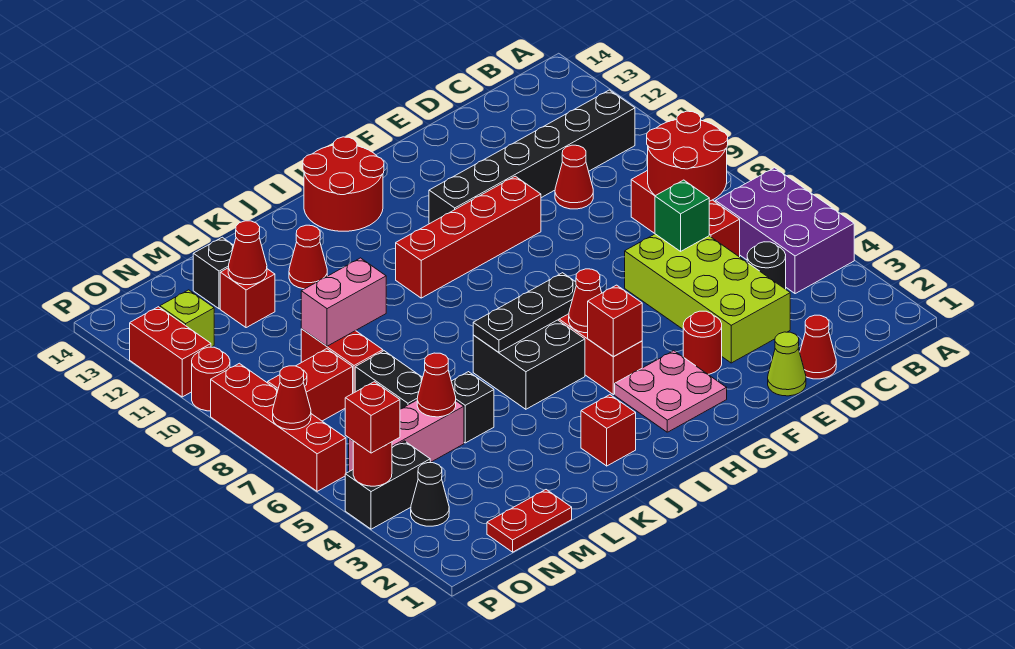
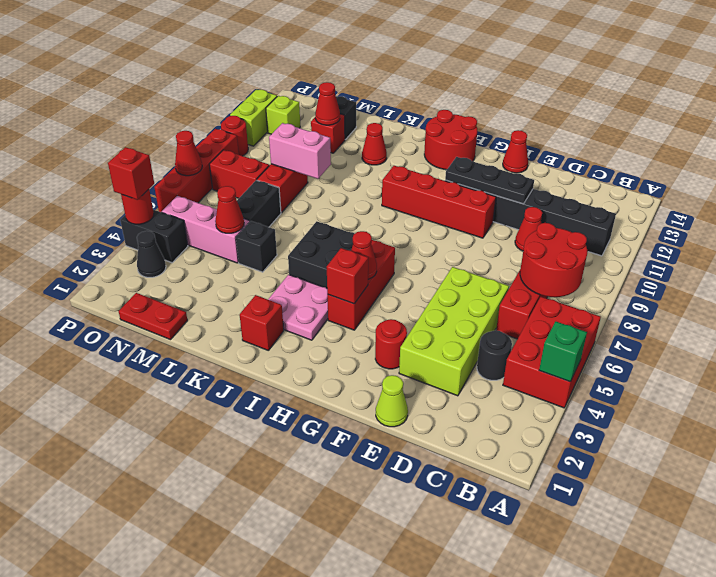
purple 2x3 brick [715,168,854,294] -> red 2x3 brick [503,297,601,408]
red 1x1 cone [800,315,836,379] -> red 1x1 cone moved to [503,130,528,173]
green 1x1 brick [655,180,709,251] -> green 1x1 brick moved to [539,321,587,382]
pink 2x2 plate [615,351,727,432] -> pink 2x2 plate moved to [268,275,328,340]
black 1x3 plate [473,273,576,352] -> black 1x3 plate moved to [445,157,534,204]
red 1x2 brick [130,307,211,397] -> lime 1x2 brick [230,89,277,146]

